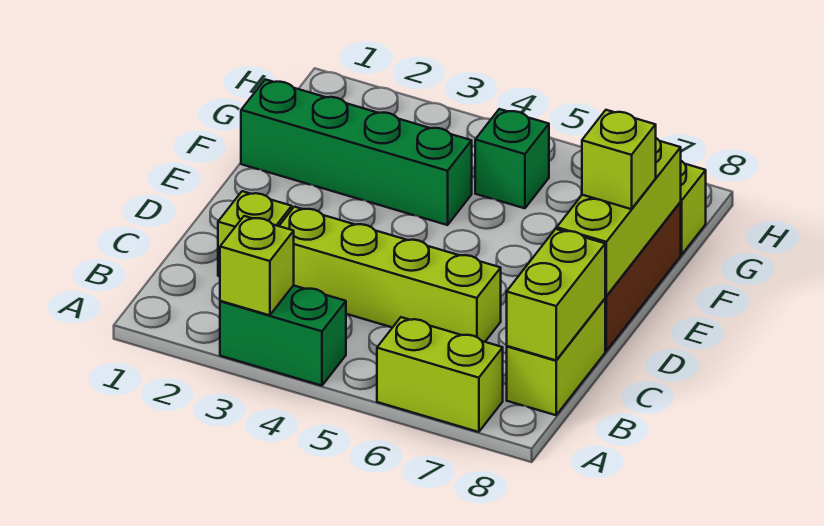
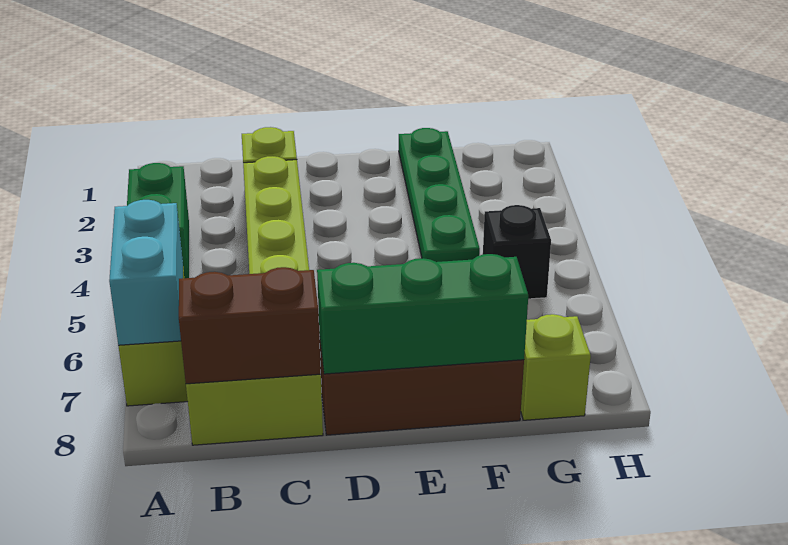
lime 1x1 brick [220,216,294,315] -> none
none -> cyan 1x2 brick [109,200,183,345]
lime 1x2 brick [507,229,605,360] -> brown 1x2 brick [179,267,321,384]
lime 1x3 brick [557,138,681,296] -> green 1x3 brick [317,254,528,374]
lime 1x1 brick [582,110,656,209] -> none
green 1x4 brick [241,79,472,225] -> green 1x4 plate [399,128,480,262]
green 1x1 brick [475,109,549,208] -> black 1x1 brick [483,205,551,299]

